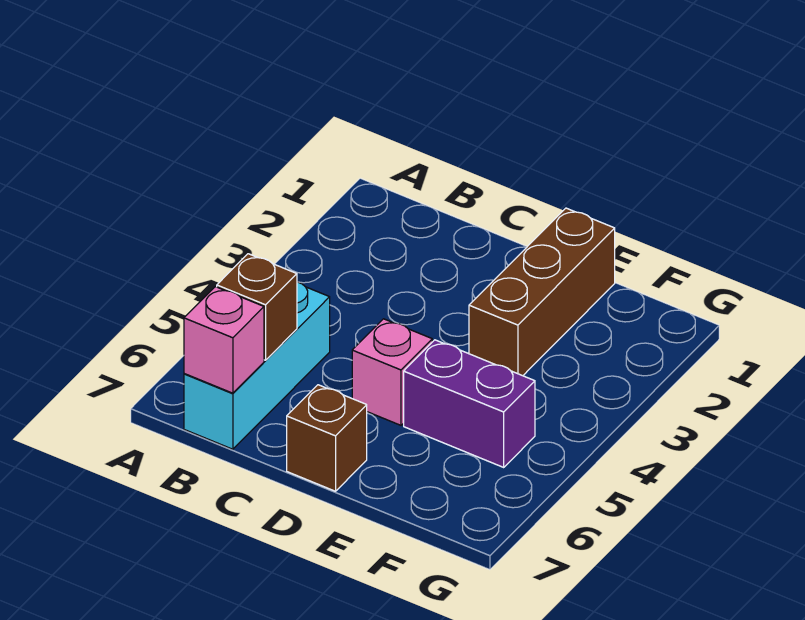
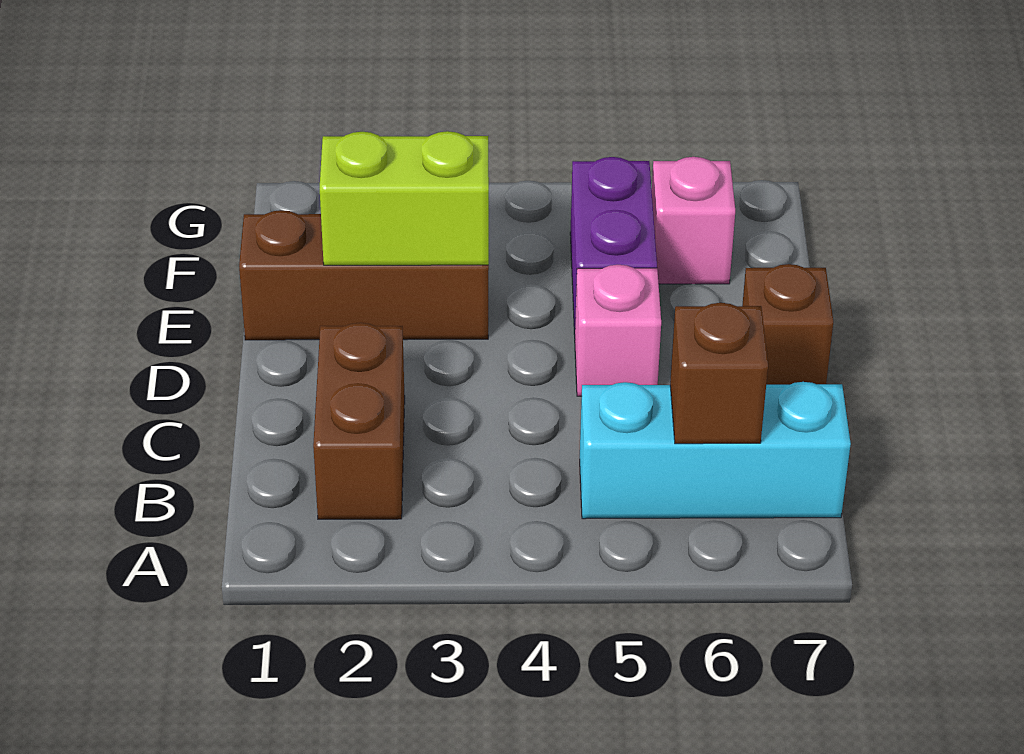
none -> brown 1x2 brick [313,323,405,519]
pink 1x1 brick [184,287,264,393] -> pink 1x1 brick moved to [652,157,735,284]
none -> lime 1x2 brick [320,131,489,265]

